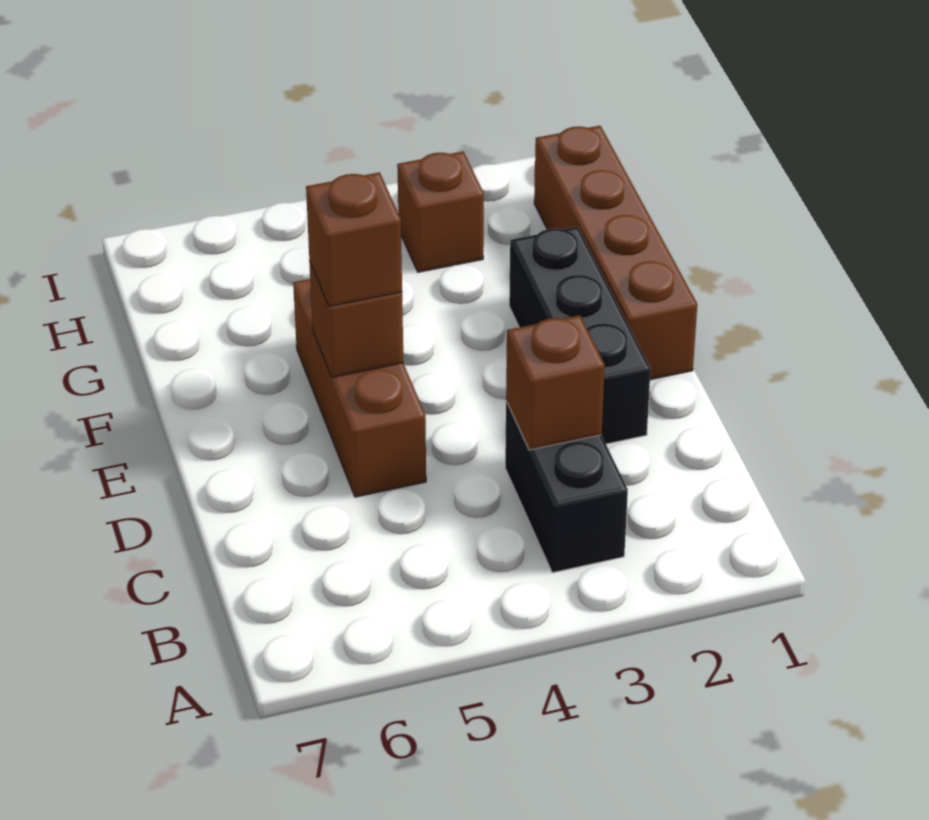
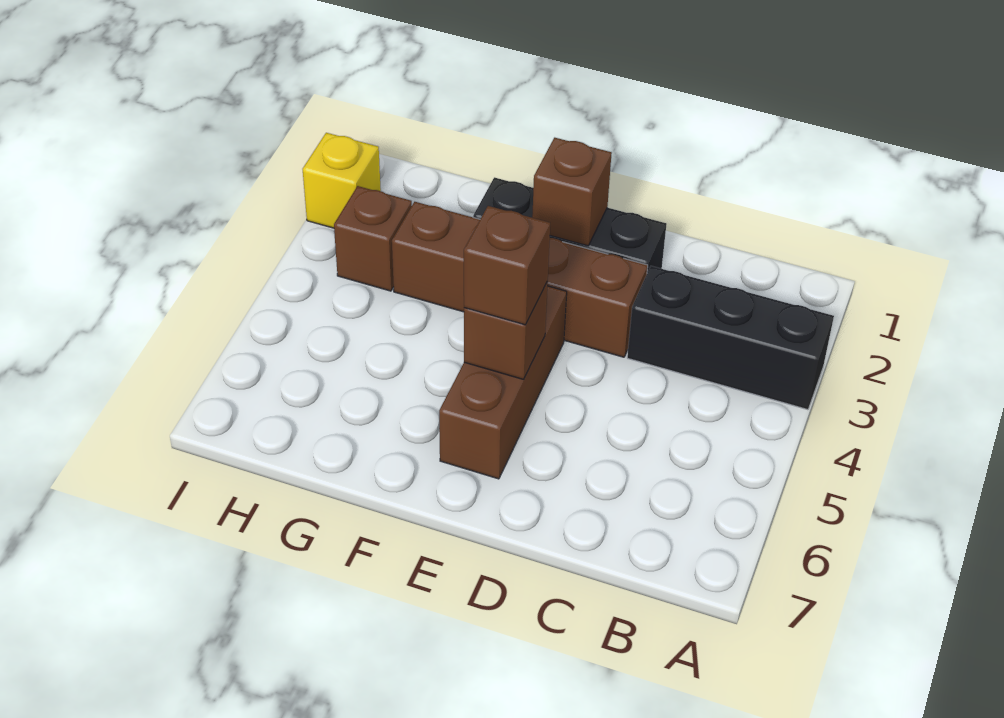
black 1x2 brick [505,401,628,573] -> black 1x3 brick [627,266,834,410]
brown 1x1 brick [506,315,605,450] -> brown 1x1 brick moved to [532,138,612,246]
brown 1x3 brick [293,279,426,497] -> brown 1x3 brick turned to [439,286,567,479]
brown 1x4 brick [534,126,697,380] -> brown 1x4 brick moved to [392,202,648,357]
none -> yellow 1x1 brick [303,133,381,228]

